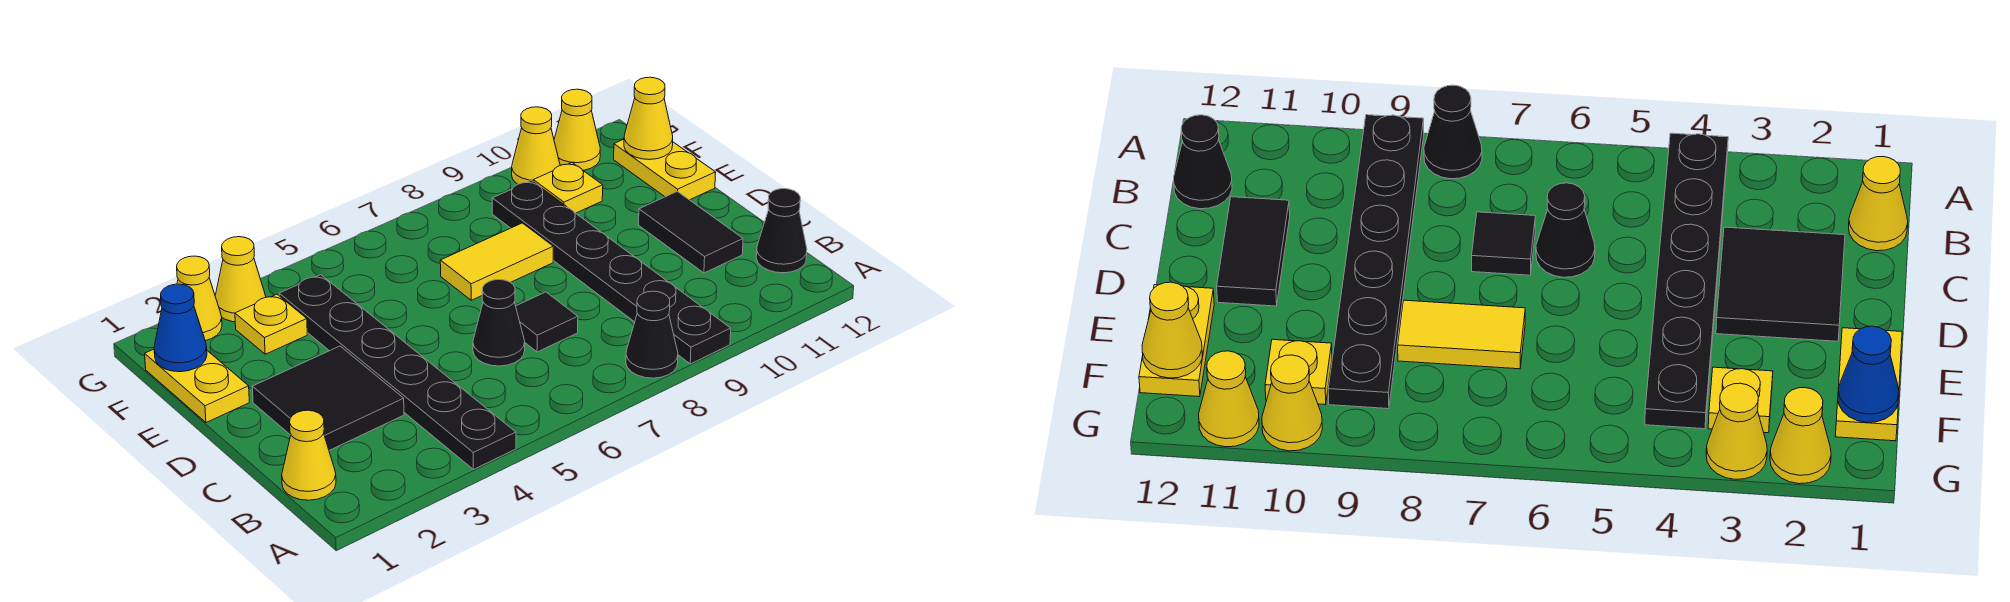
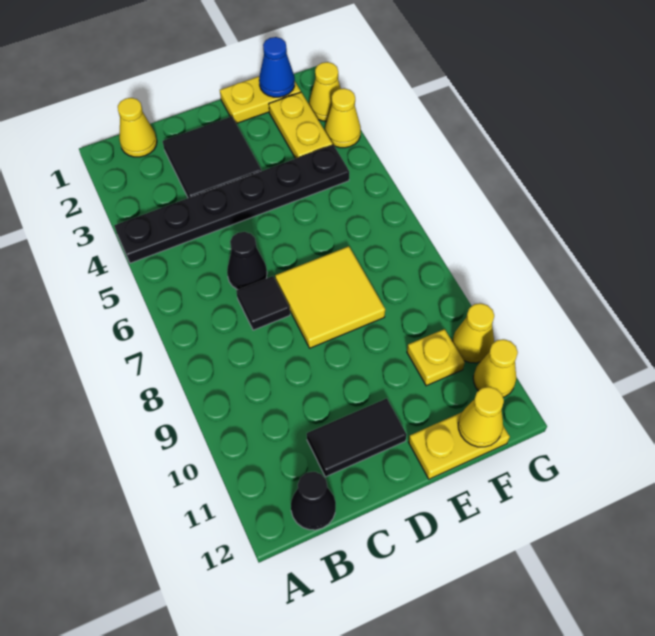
black 1x1 cone [626,291,678,378] -> none
black 1x6 plate [492,181,731,364] -> none
yellow 1x2 tile [440,223,553,300] -> yellow 2x2 tile [275,246,385,348]
yellow 1x1 plate [235,294,307,354] -> yellow 1x2 plate [269,92,333,159]

